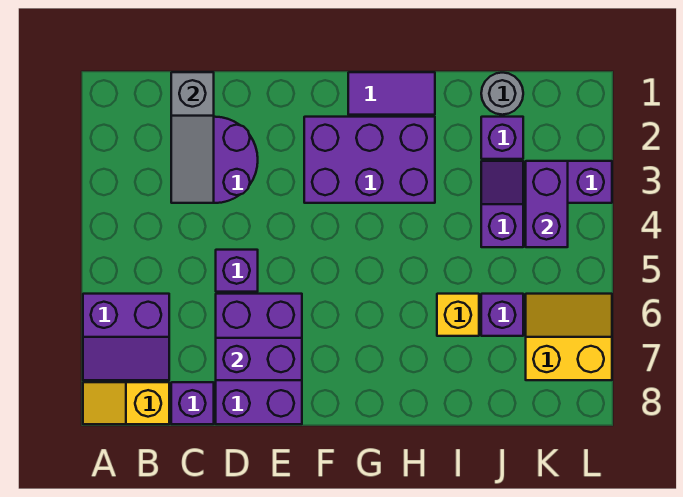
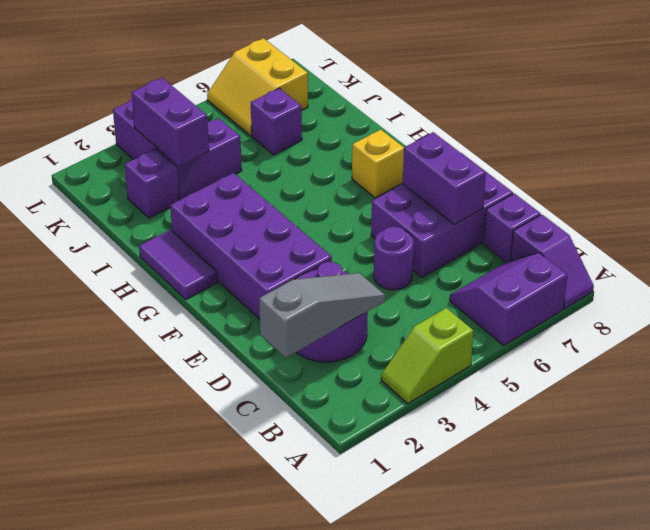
none -> lime 1x2 slope [381,308,473,404]
purple 2x2 slope [83,294,169,380] -> purple 2x2 slope turned to [450,253,567,346]
yellow 1x2 slope [83,382,169,424] -> purple 1x2 slope [511,215,594,309]
purple 1x1 brick [216,250,258,292] -> purple 1x1 round brick [374,227,414,290]
purple 2x3 brick [304,117,435,203] -> purple 2x4 brick [170,173,332,319]
yellow 1x1 brick [437,294,479,336] -> yellow 1x1 brick moved to [352,130,404,198]
grey 1x1 round brick [481,73,523,115] -> none
purple 1x2 brick [526,161,568,247] -> purple 1x2 brick turned to [132,78,209,166]

